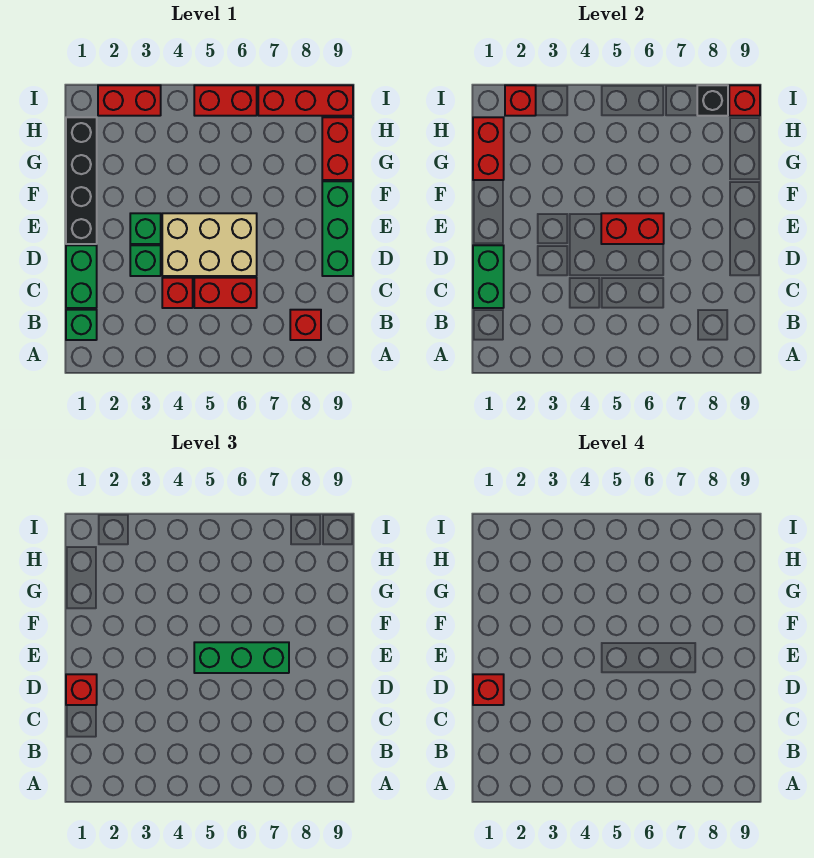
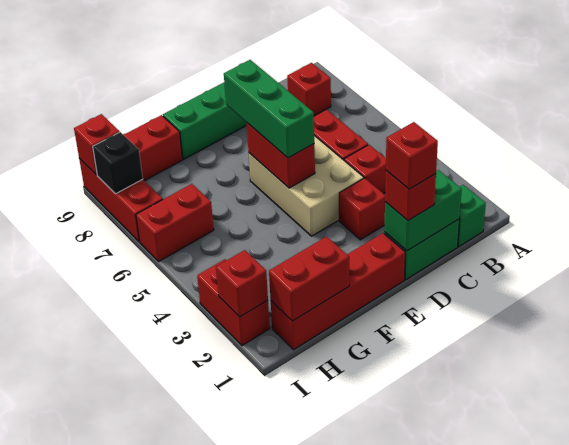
green 1x1 brick [130,245,161,276] -> red 1x1 brick [339,178,385,240]
black 1x4 brick [66,117,97,244] -> red 1x4 brick [271,233,405,350]
green 1x1 brick [130,213,161,244] -> none
red 1x2 brick [194,85,257,116] -> red 1x2 brick turned to [136,184,214,261]

